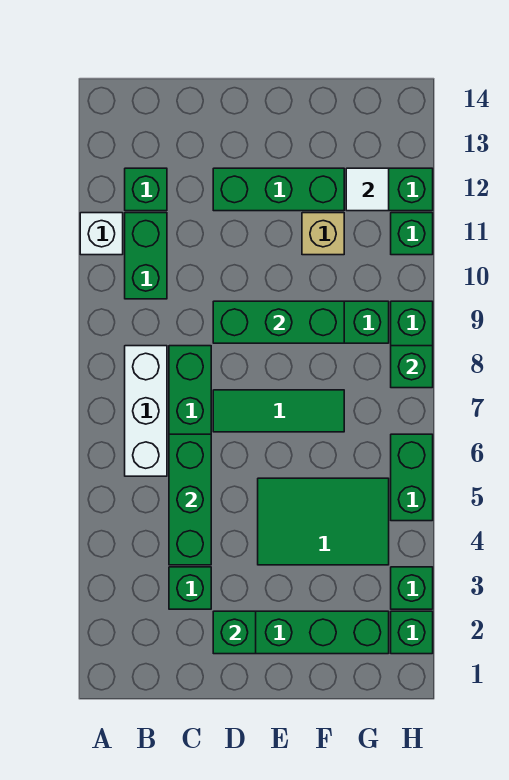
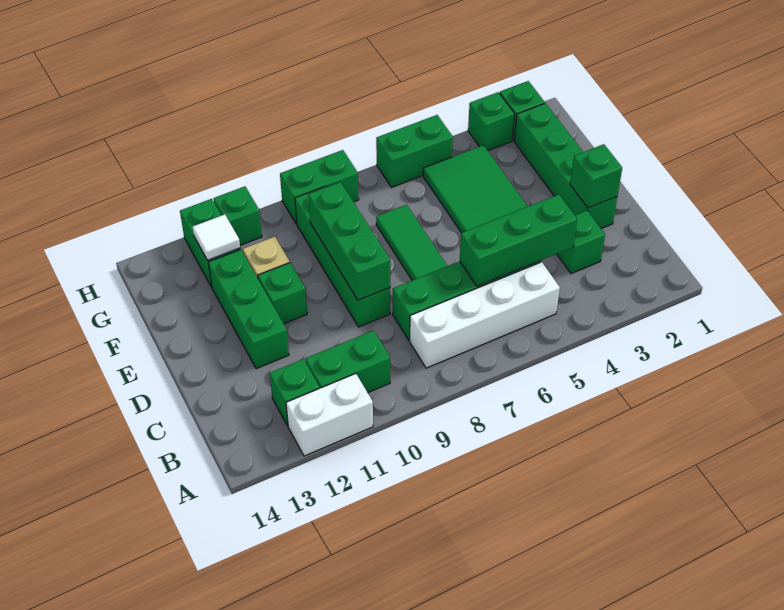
white 1x1 brick [80,213,123,255] -> white 1x2 brick [286,374,373,456]
white 1x3 brick [125,346,167,476] -> white 1x4 brick [410,262,560,368]
green 1x1 brick [391,346,433,388] -> green 1x1 brick moved to [258,263,307,324]

